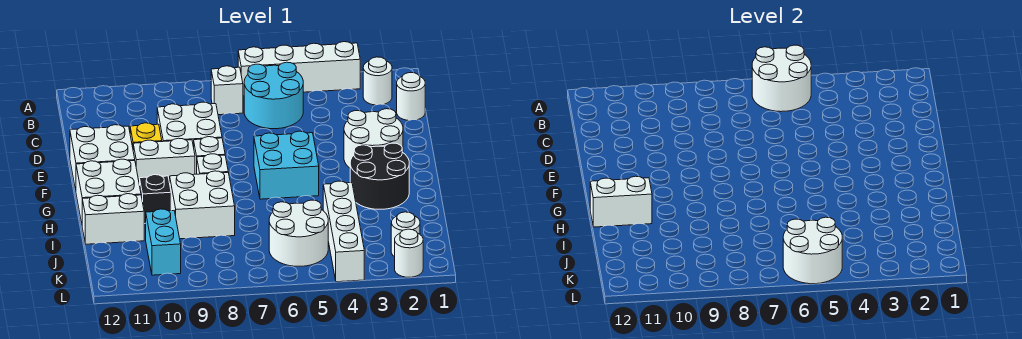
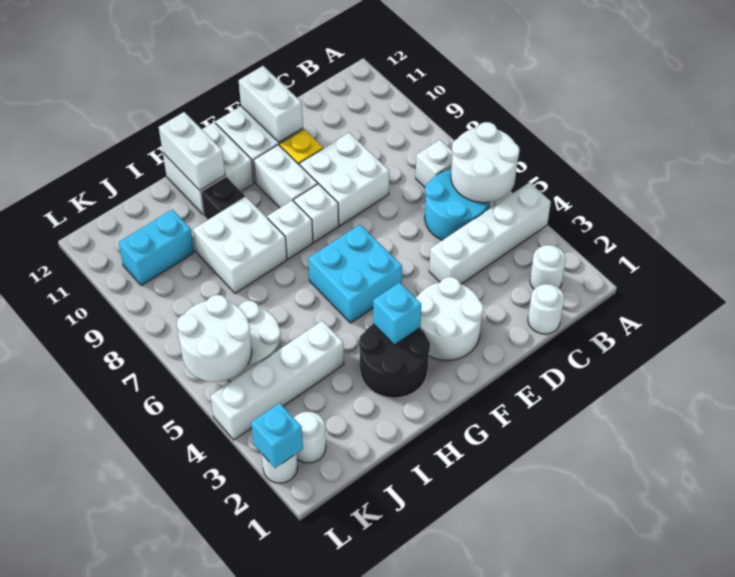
white 1x4 brick [238,42,360,96] -> white 1x4 brick turned to [429,182,551,284]
none -> cyan 1x1 brick [373,282,421,345]
white 1x2 brick [82,194,144,244] -> white 1x2 brick moved to [239,66,303,142]
none -> cyan 1x1 brick [251,403,303,468]

